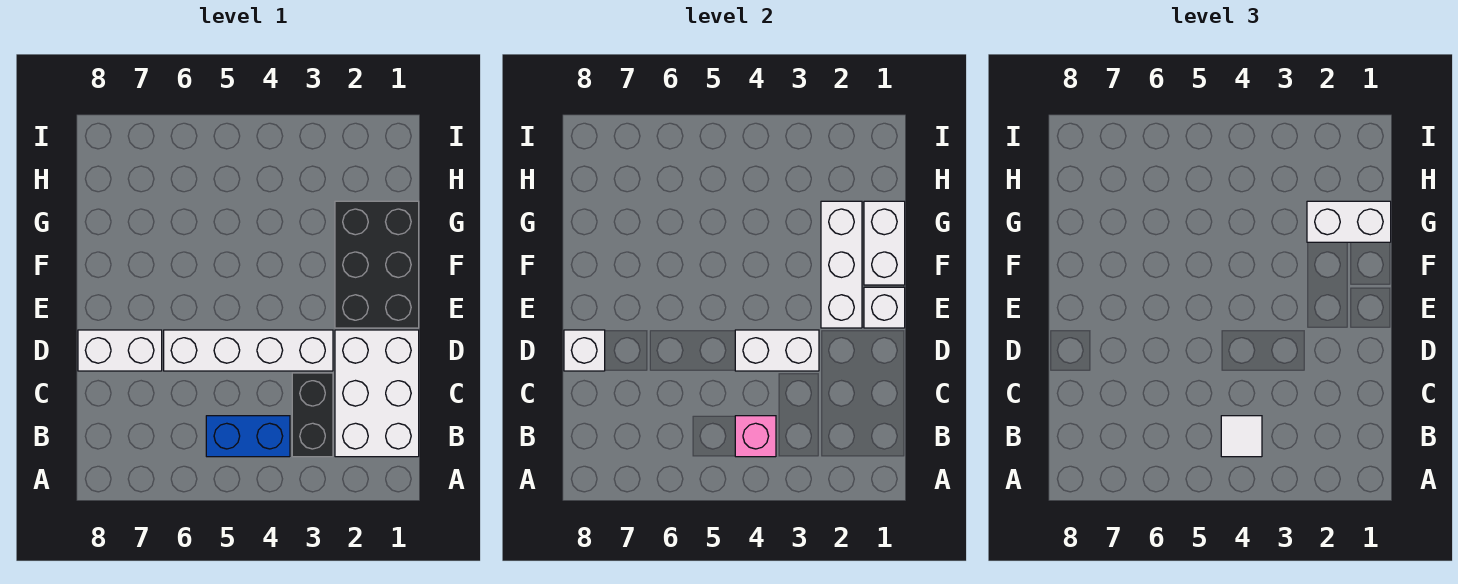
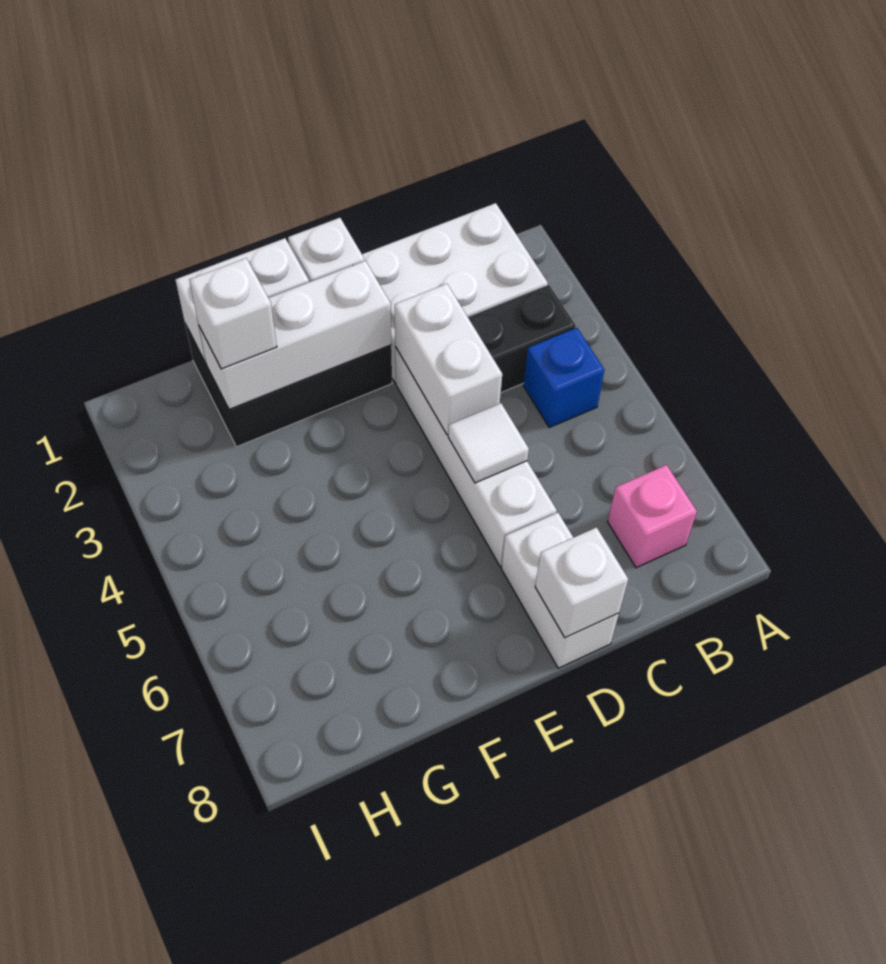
blue 1x2 brick [206,416,290,457] -> blue 1x1 brick [523,328,604,427]
pink 1x1 brick [735,416,776,457] -> pink 1x1 brick moved to [608,465,697,568]
white 1x1 tile [1221,416,1262,457] -> white 1x1 tile moved to [448,403,529,483]
white 1x2 brick [1307,201,1391,242] -> white 1x1 brick [189,258,277,369]

